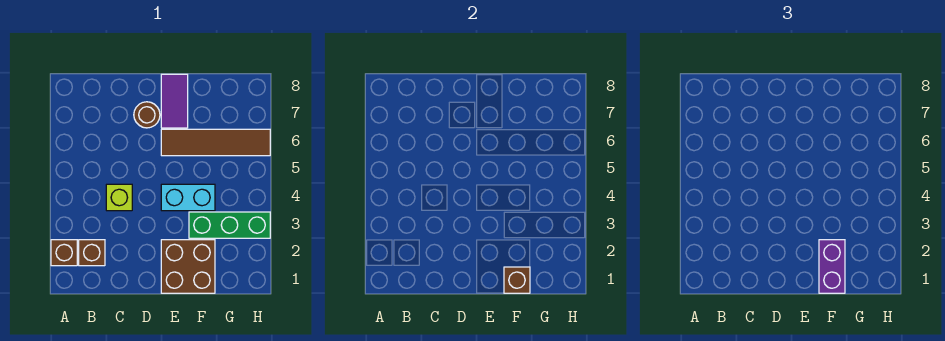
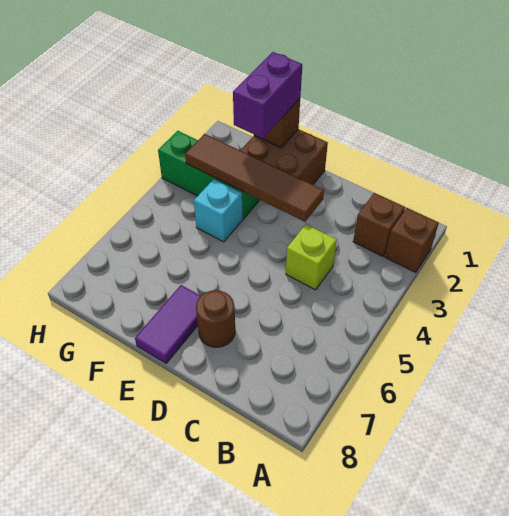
cyan 1x2 brick [161,184,215,211] -> cyan 1x1 brick [194,179,243,242]
brown 1x4 tile [161,129,270,156] -> brown 1x4 tile moved to [185,134,324,222]

